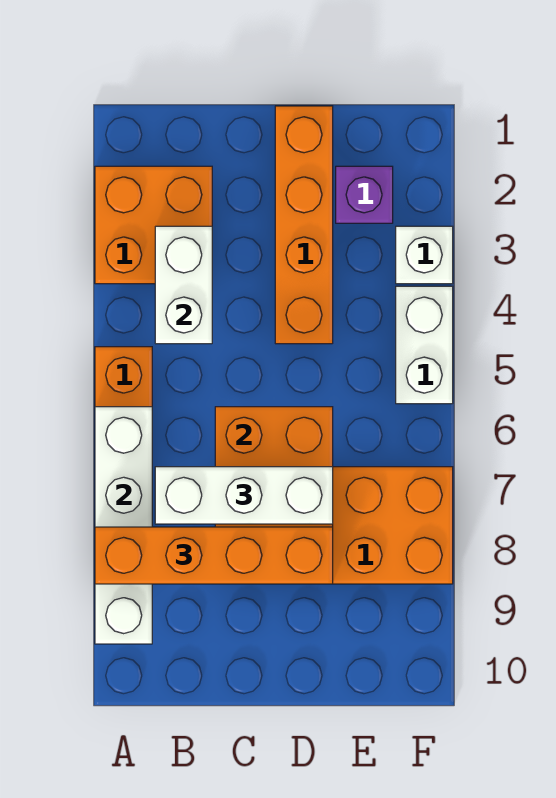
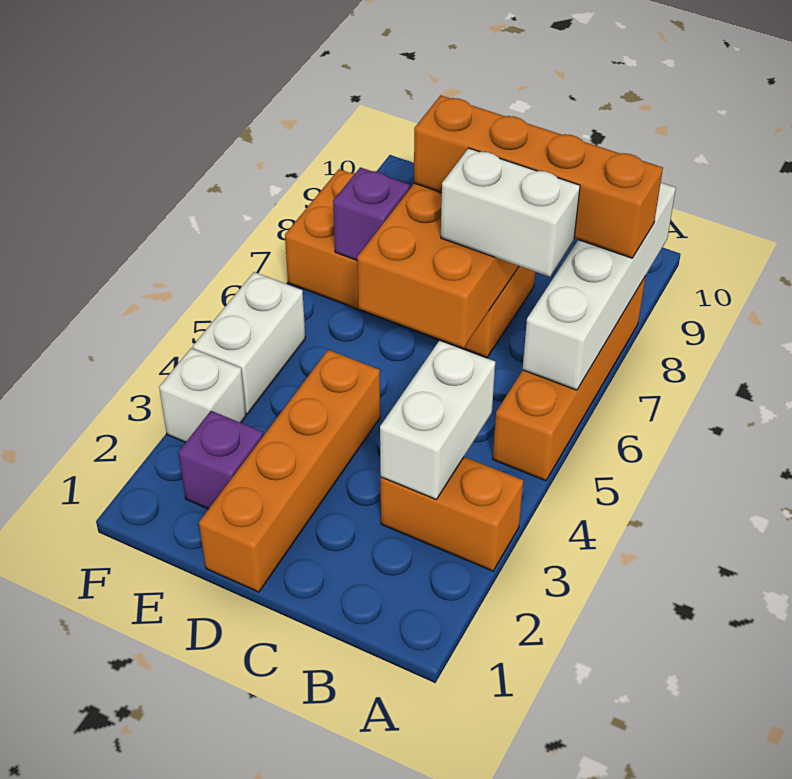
orange 2x2 brick [95,166,212,284] -> orange 1x2 brick [381,457,523,571]
white 1x3 brick [155,467,333,524] -> white 1x2 brick [441,148,580,277]
none -> purple 1x1 brick [333,167,410,260]

